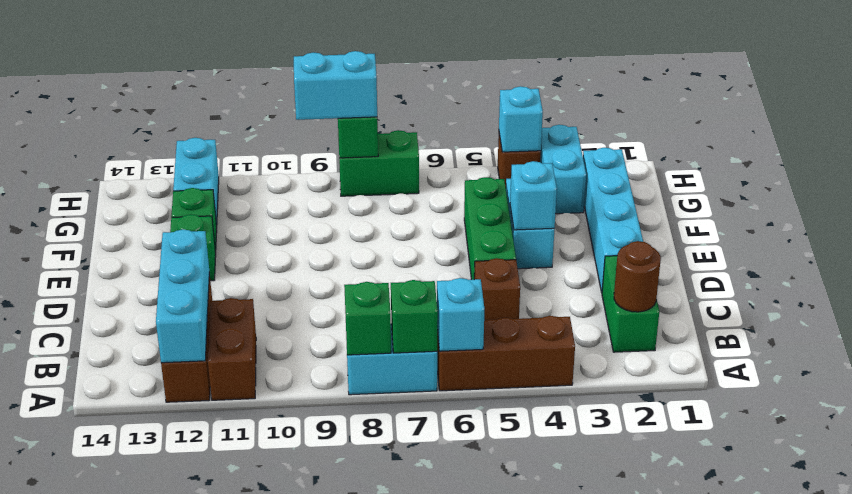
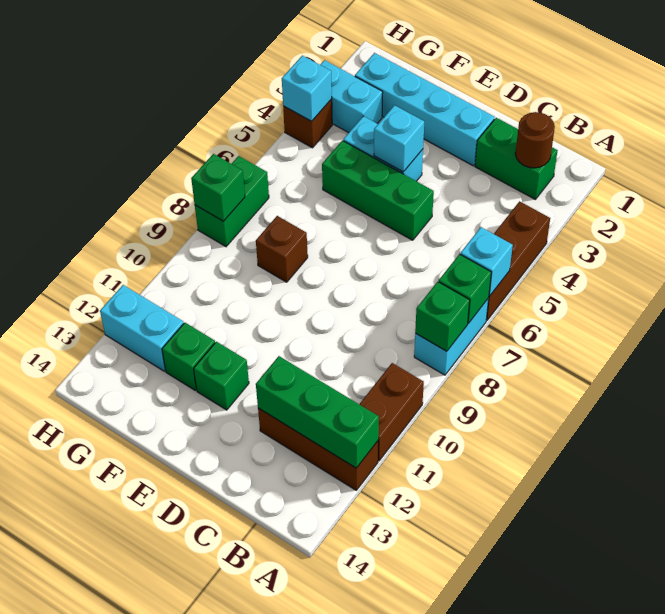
brown 1x2 brick [208,298,256,400] -> brown 1x2 brick turned to [359,363,424,461]
cyan 1x3 brick [156,229,209,363] -> green 1x3 brick [256,356,379,468]
brown 1x1 brick [474,258,520,320] -> brown 1x1 brick moved to [256,216,308,282]
cyan 1x2 brick [294,51,377,120] -> none

